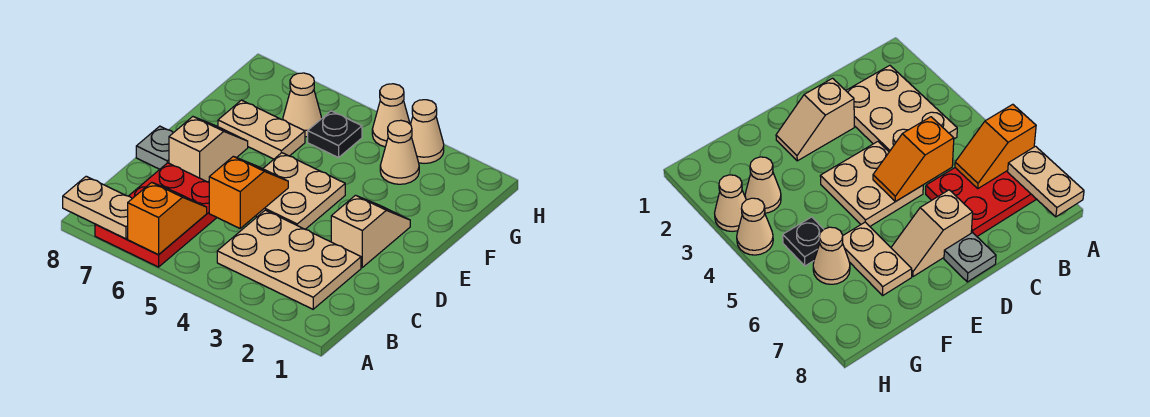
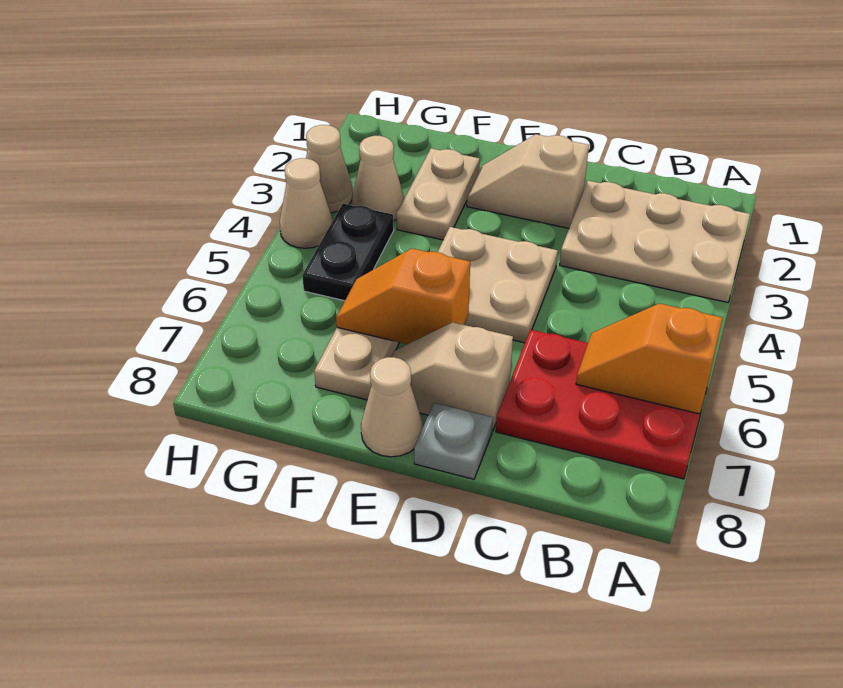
tan 1x2 plate [63,176,132,239] -> tan 1x2 plate moved to [397,148,480,240]
tan 2x3 plate [217,210,361,309] -> tan 2x3 plate turned to [560,181,750,302]
orange 1x2 slope [209,156,288,228] -> orange 1x2 slope moved to [336,249,470,344]
black 1x1 plate [308,111,362,158] -> black 1x2 plate [302,204,394,301]
tan 1x1 cone [283,73,322,137] -> tan 1x1 cone moved to [361,357,423,457]

